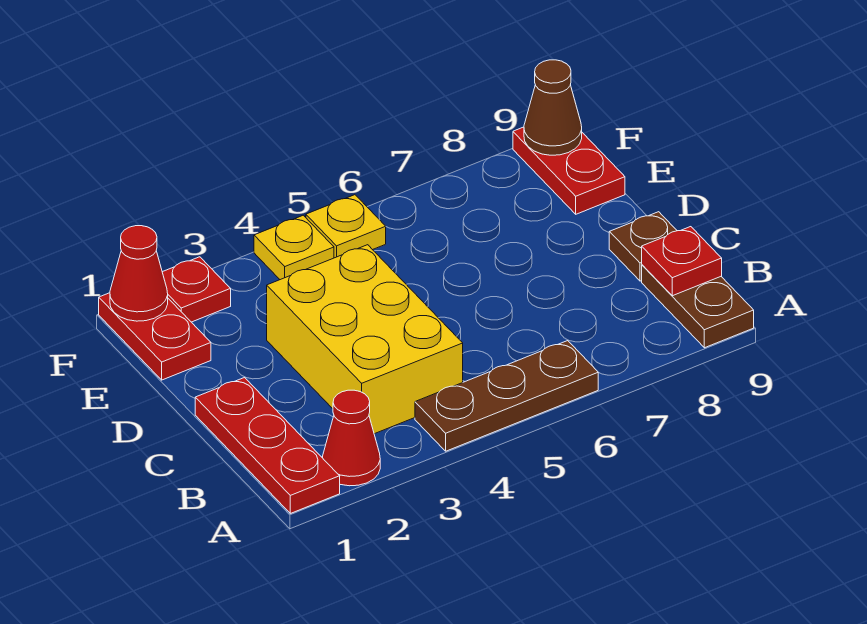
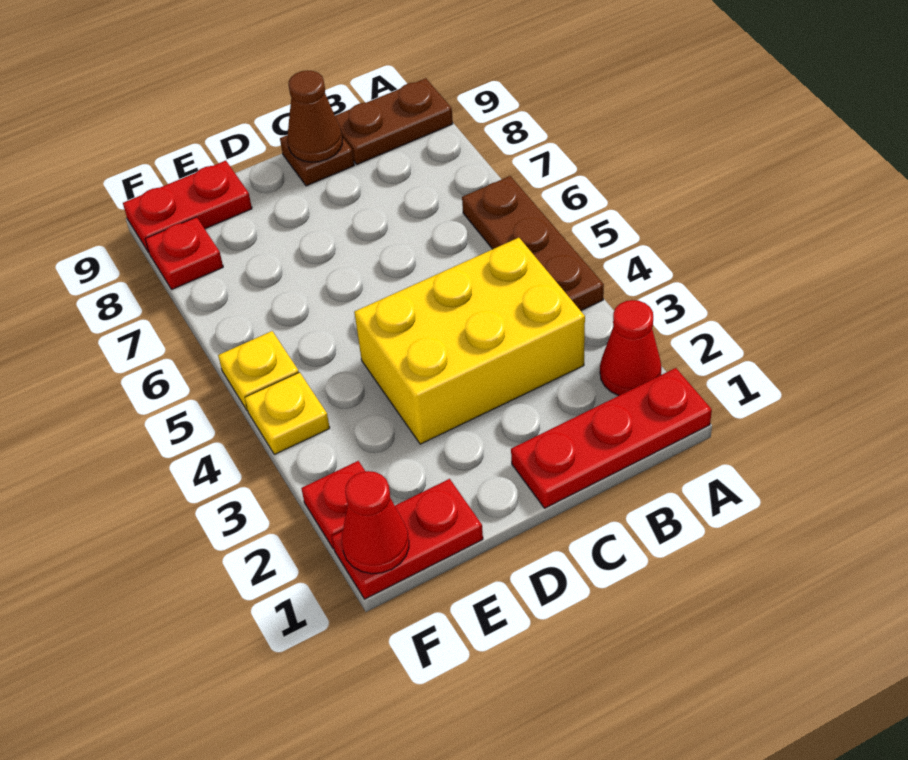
red 1x1 plate [642,227,722,296] -> red 1x1 plate moved to [145,217,223,289]
brown 1x1 cone [524,60,582,155] -> brown 1x1 cone moved to [287,70,342,162]

